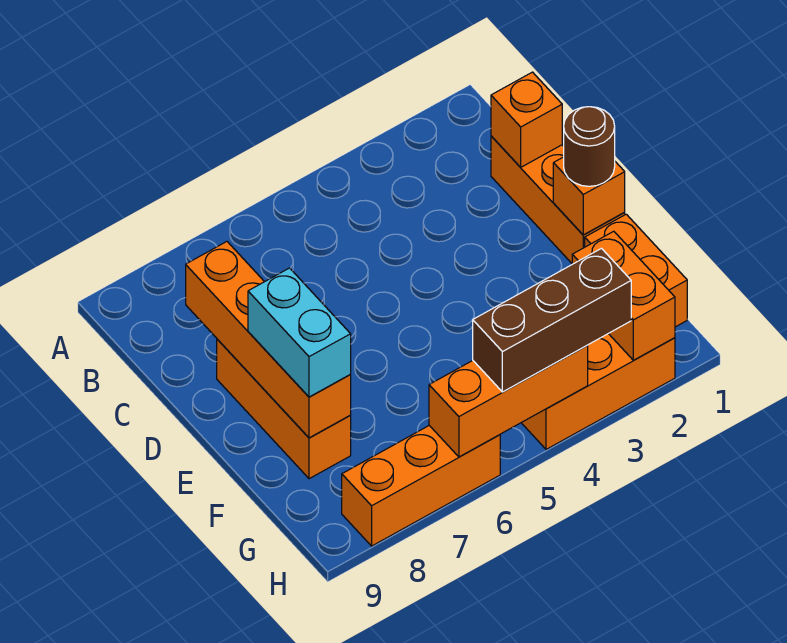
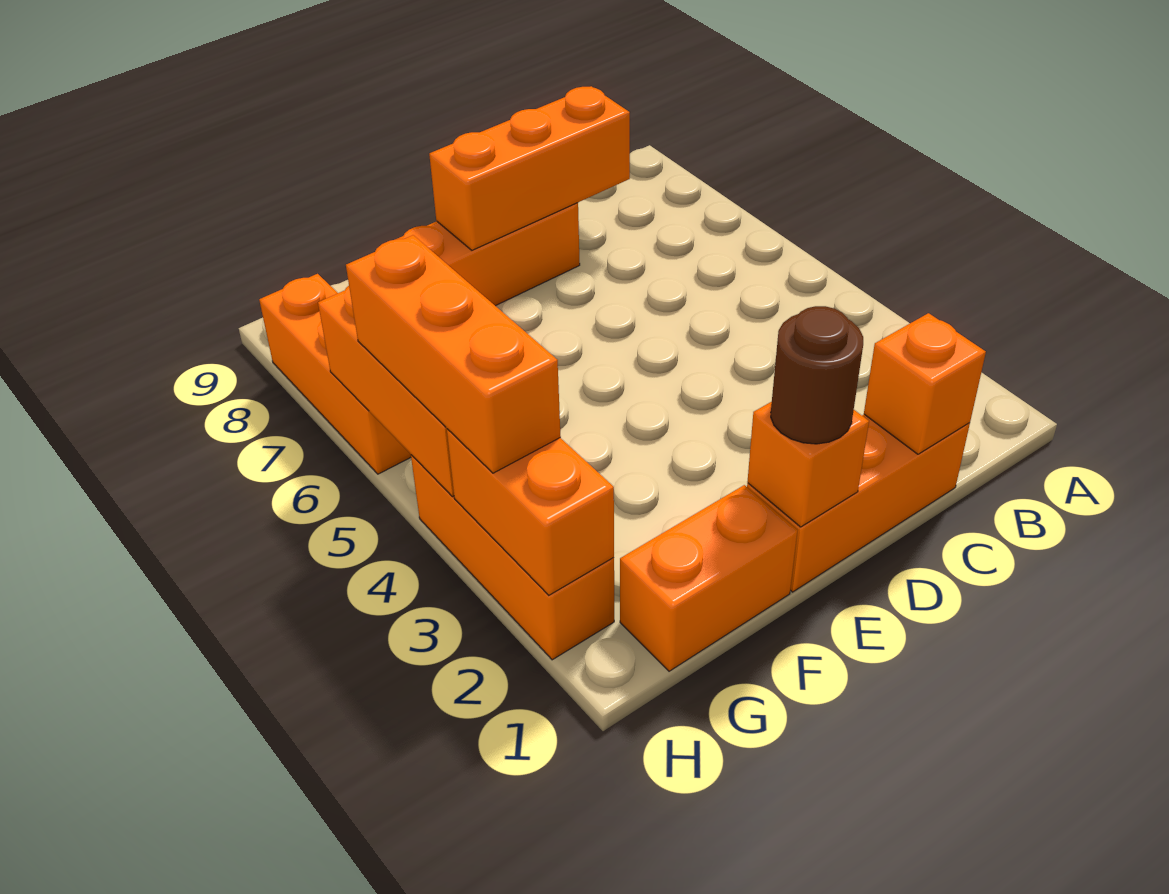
orange 1x4 brick [186,242,351,438] -> orange 1x3 brick [429,86,630,250]
cyan 1x2 brick [248,268,351,397] -> none
orange 1x2 brick [572,231,675,360] -> orange 1x2 brick turned to [447,429,614,595]
brown 1x3 brick [473,248,631,392] -> orange 1x3 brick [346,235,561,473]

